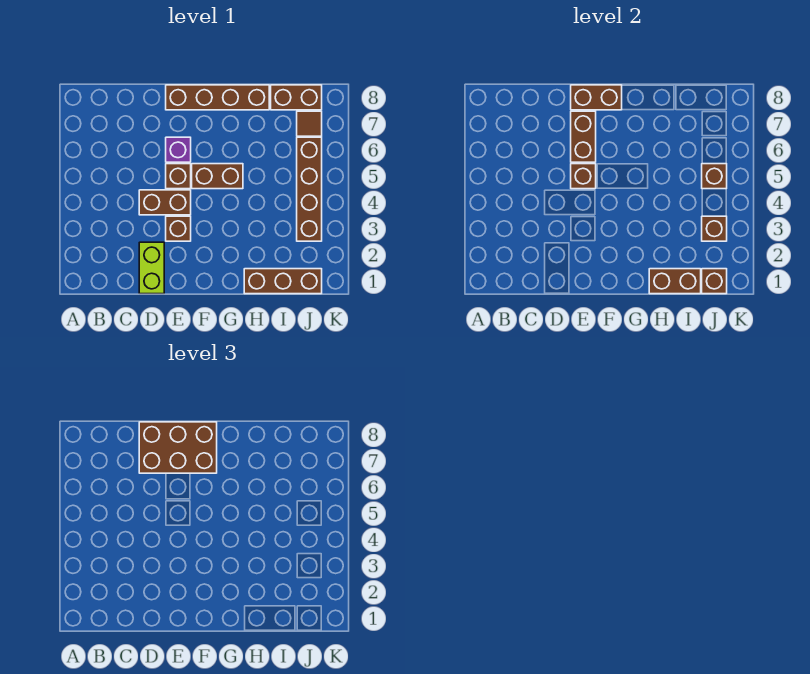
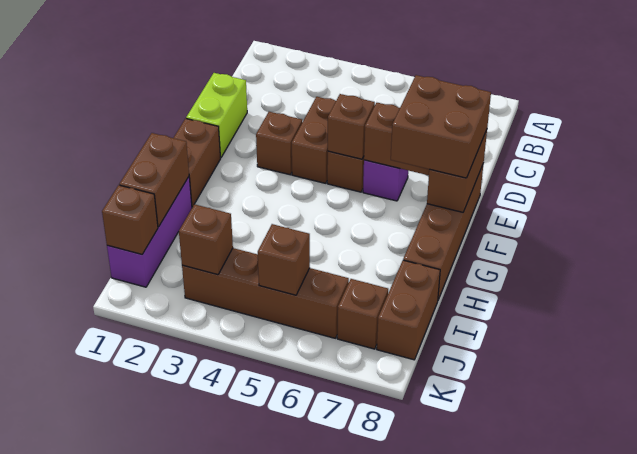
lime 1x2 brick [139,242,164,294] -> lime 1x2 brick turned to [186,73,247,158]
brown 2x3 brick [139,422,217,473] -> brown 2x2 brick [391,75,491,178]
brown 1x2 brick [192,164,243,189] -> brown 1x2 brick moved to [174,119,221,207]
brown 1x3 brick [244,269,322,294] -> purple 1x3 brick [107,177,192,287]
brown 1x1 tile [297,111,322,136] -> brown 1x1 brick [337,279,388,349]

